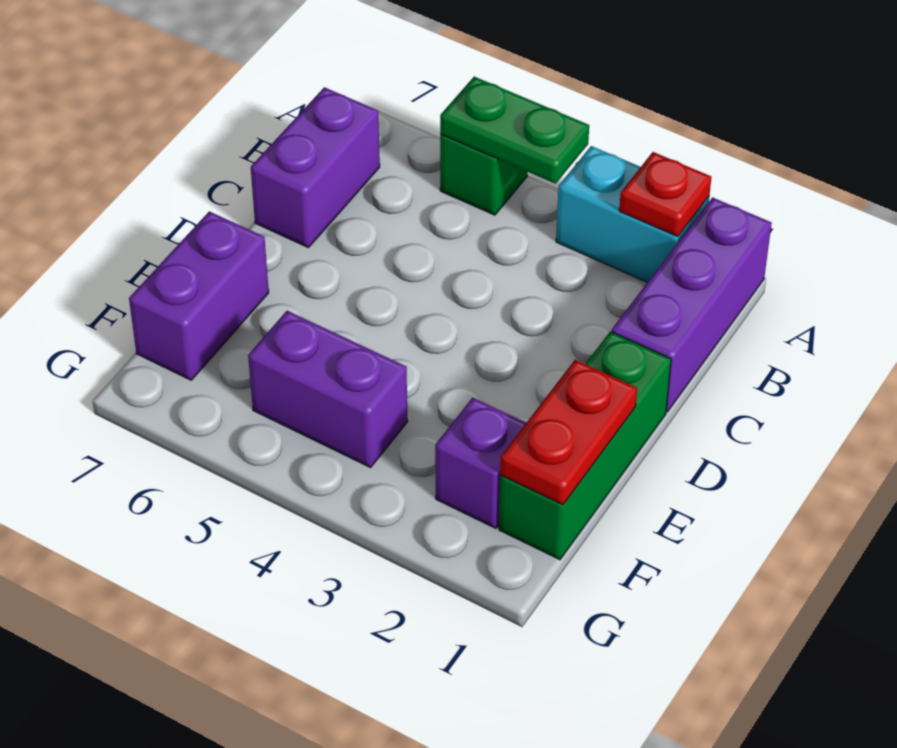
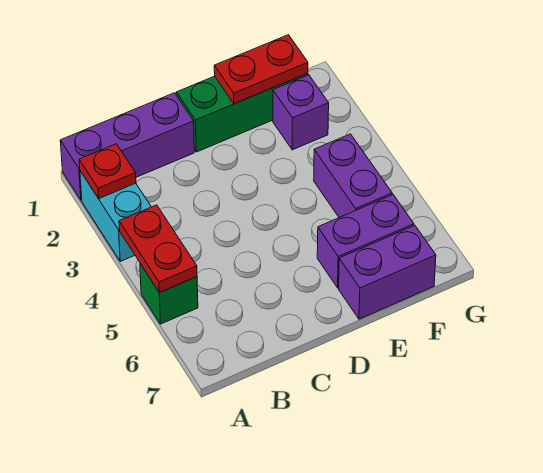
green 1x2 plate [440,77,589,184] -> red 1x2 plate [119,205,197,292]
purple 1x2 brick [251,87,380,248] -> purple 1x2 brick moved to [317,195,414,288]

